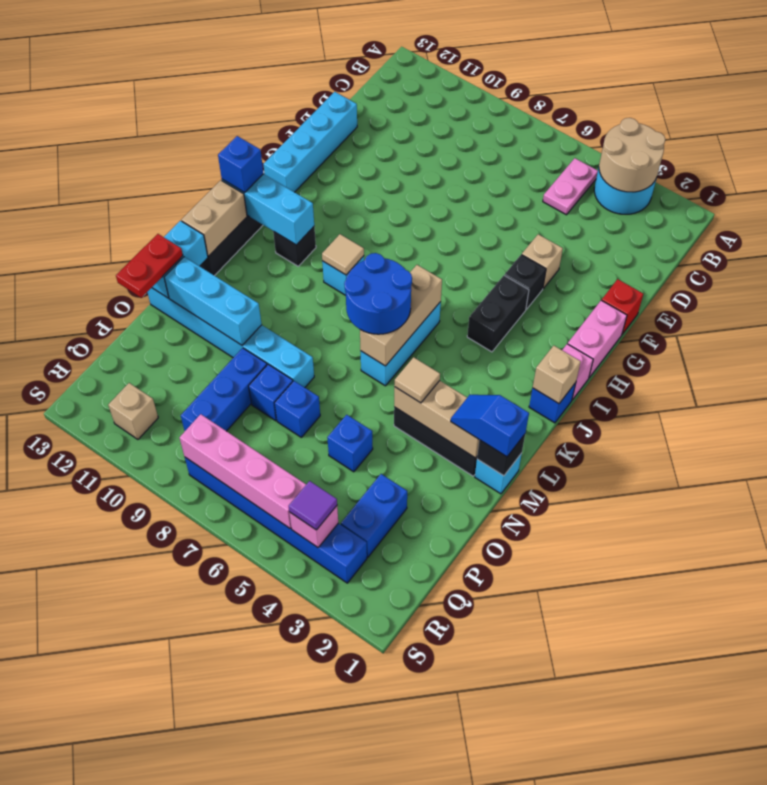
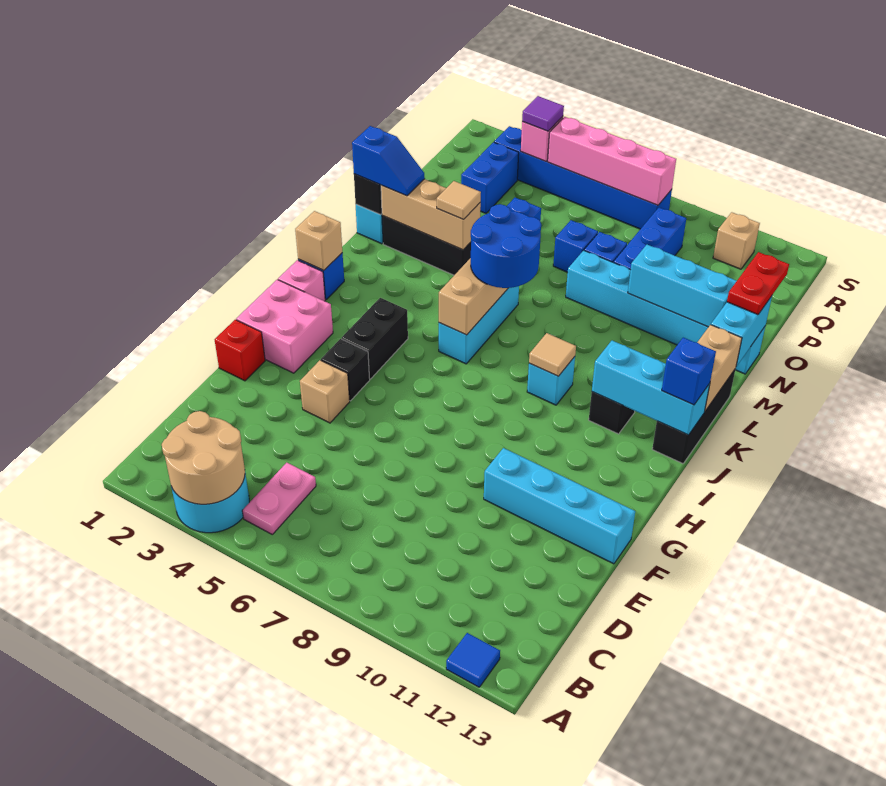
none -> blue 1x1 tile [446,633,500,687]
cyan 1x4 brick [263,92,357,192] -> cyan 1x4 brick turned to [484,448,635,564]
pink 1x2 brick [568,300,627,378] -> pink 2x2 brick [236,280,333,373]

